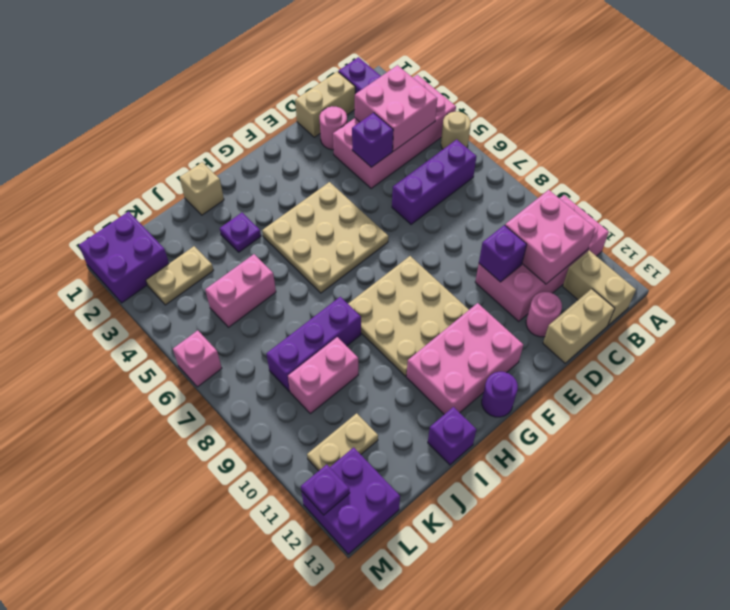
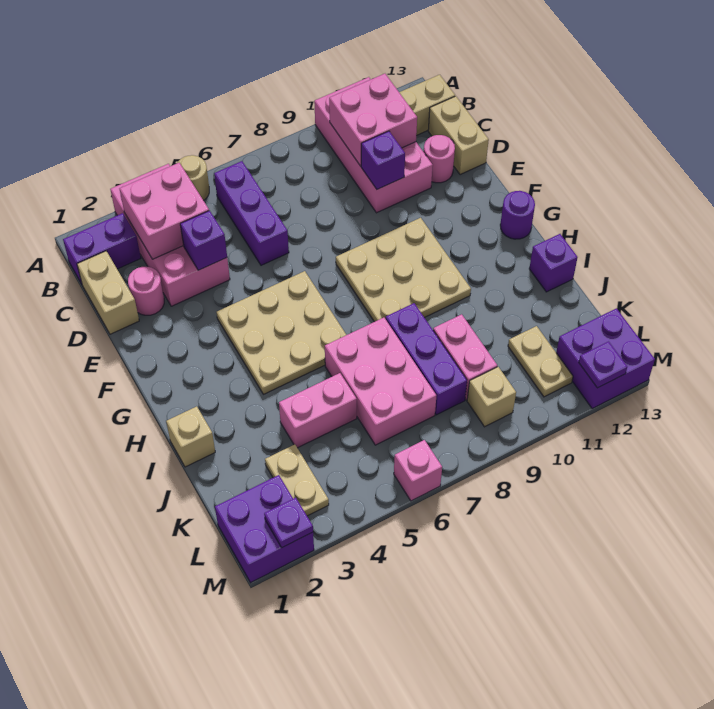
pink 2x3 brick [406,303,523,414] -> pink 2x3 brick moved to [325,318,436,445]
purple 1x1 plate [220,213,261,252] -> purple 1x1 plate moved to [264,497,313,547]
pink 1x2 brick [205,254,276,327] -> pink 1x2 brick turned to [279,373,357,448]
none -> tan 1x1 brick [467,367,516,427]

